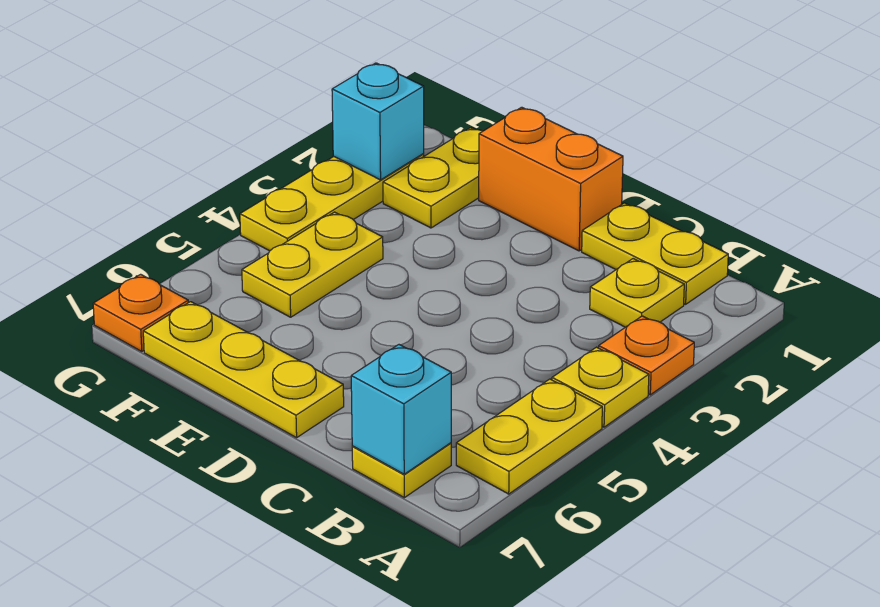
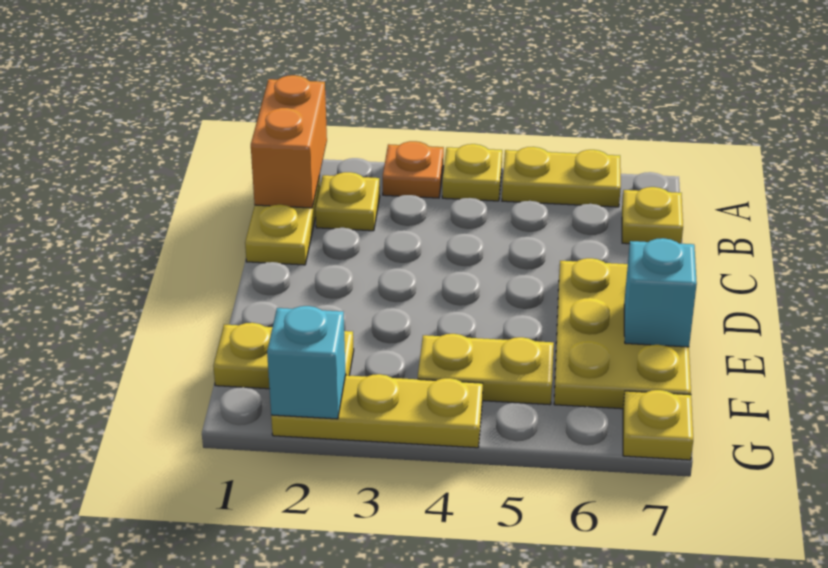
cyan 1x1 brick [351,345,451,474] -> cyan 1x1 brick moved to [624,238,697,347]
orange 1x2 brick [479,107,623,251] -> orange 1x2 brick moved to [251,75,327,208]
yellow 1x3 plate [143,302,344,438] -> yellow 2x3 plate [554,258,691,409]
orange 1x1 plate [93,274,188,352] -> yellow 1x1 plate [623,390,693,460]

